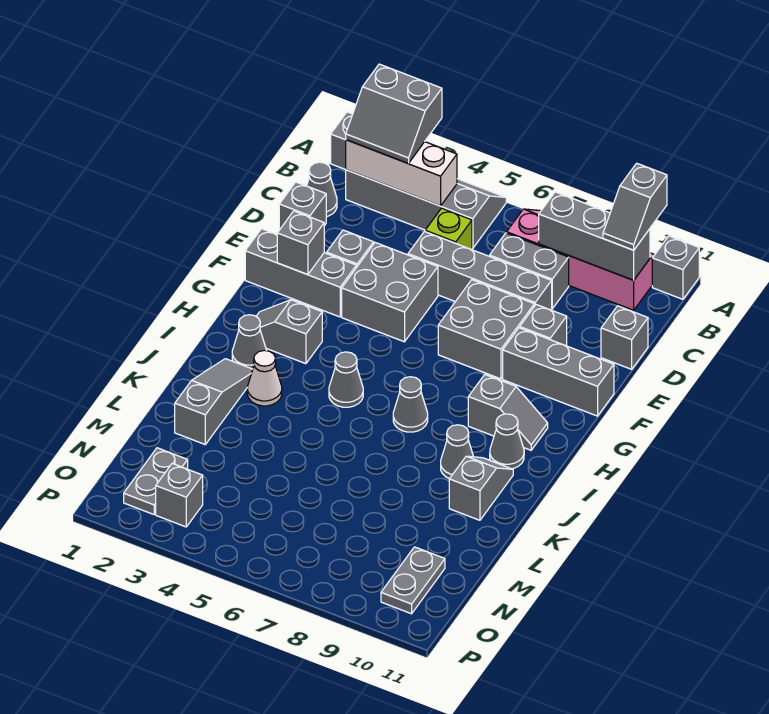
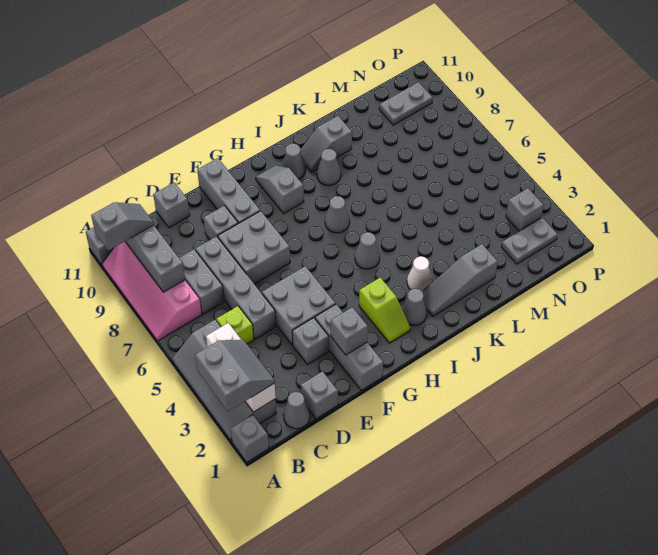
grey 1x2 slope [256,300,322,364] -> lime 1x2 slope [359,278,410,343]

